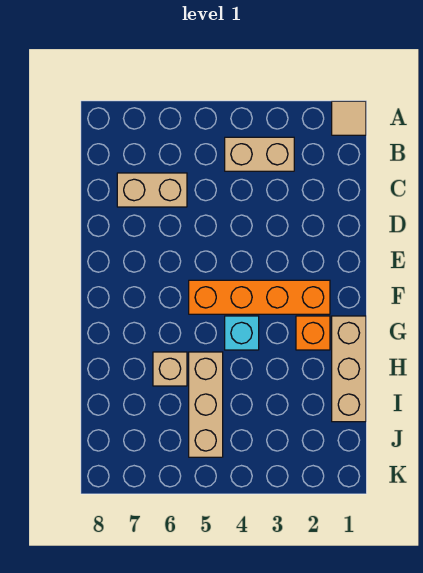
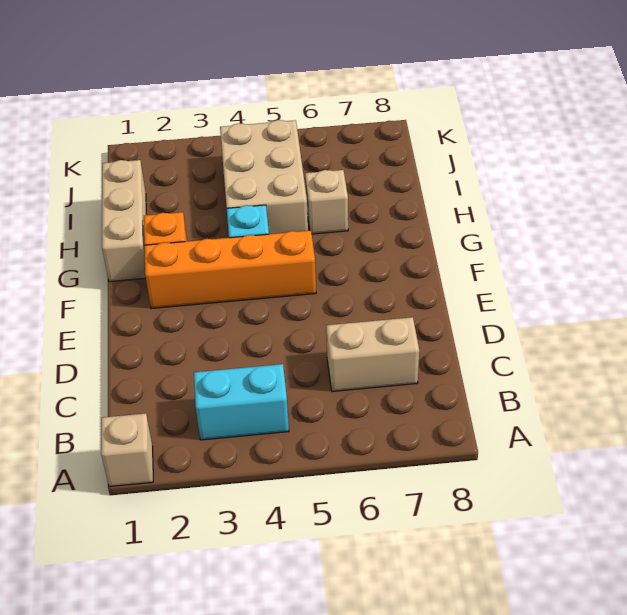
tan 1x1 tile [332,101,366,135] -> tan 1x1 brick [101,413,153,487]
tan 1x2 brick [225,137,294,171] -> cyan 1x2 brick [194,364,289,440]
tan 1x3 brick [189,352,223,457] -> tan 2x3 brick [220,120,308,234]

